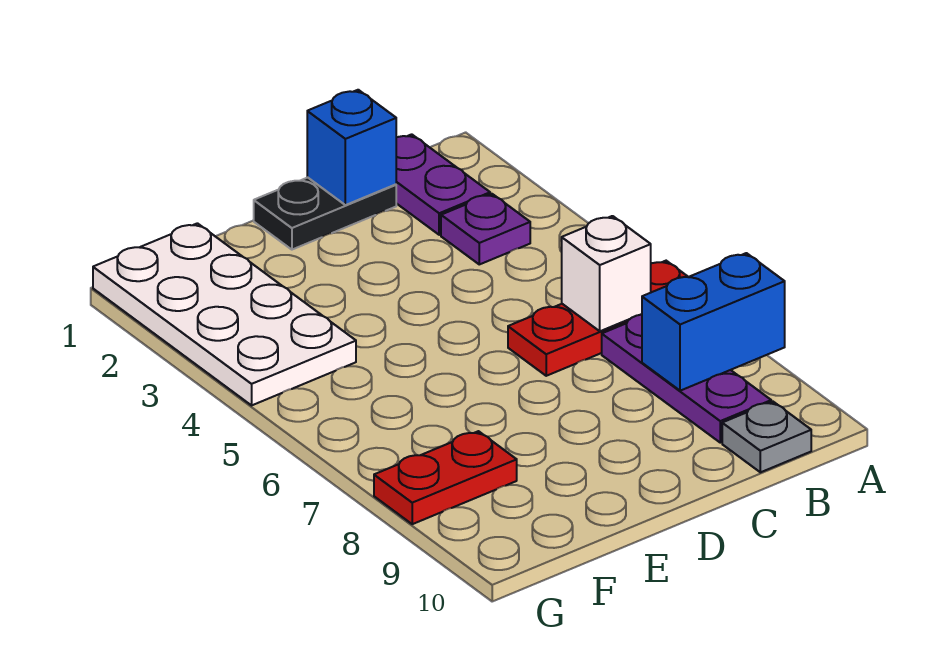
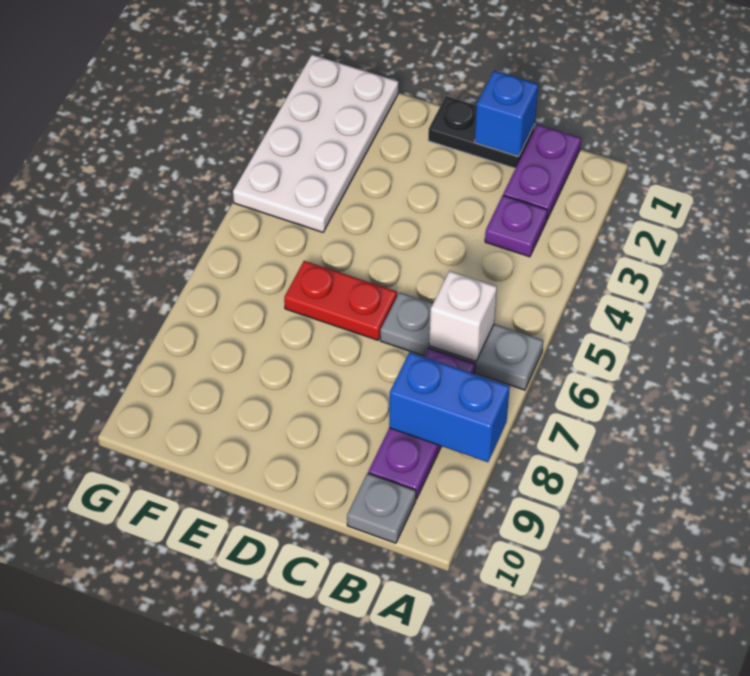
red 1x3 plate [508,261,688,376] -> grey 1x3 plate [380,292,543,390]
red 1x2 plate [374,431,517,524] -> red 1x2 plate moved to [284,261,397,340]

